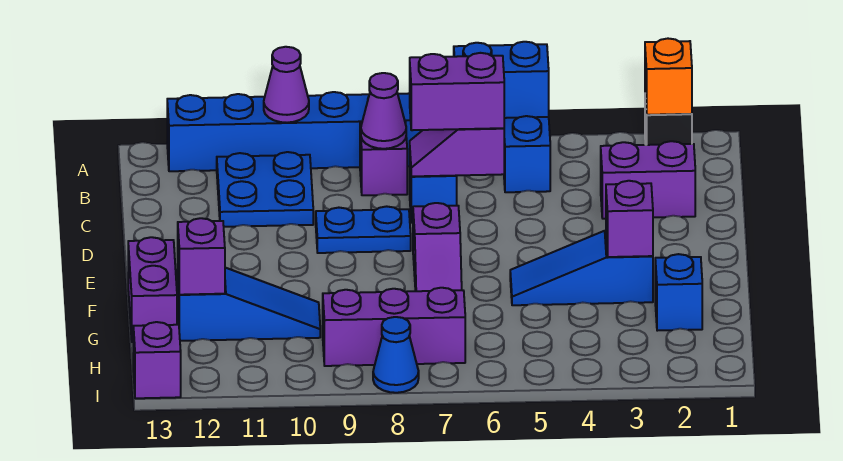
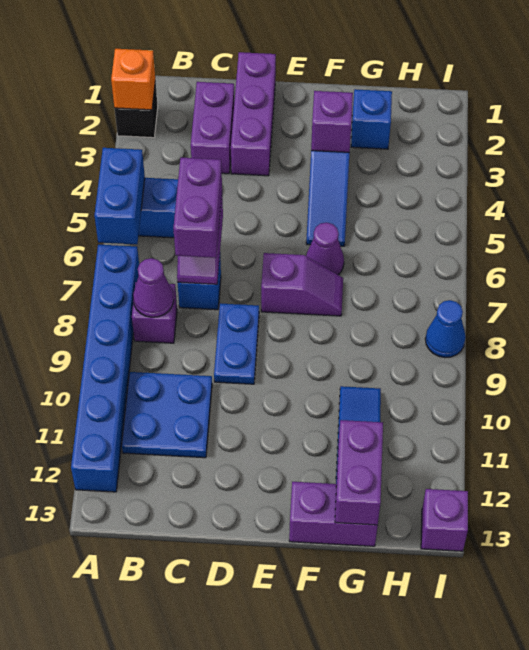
purple 1x1 cone [264,47,309,123] -> purple 1x1 cone moved to [306,223,344,275]
purple 1x1 brick [178,218,225,295] -> purple 1x2 brick [335,420,383,525]
purple 1x3 brick [323,288,465,366] -> purple 1x3 brick moved to [231,52,276,176]

